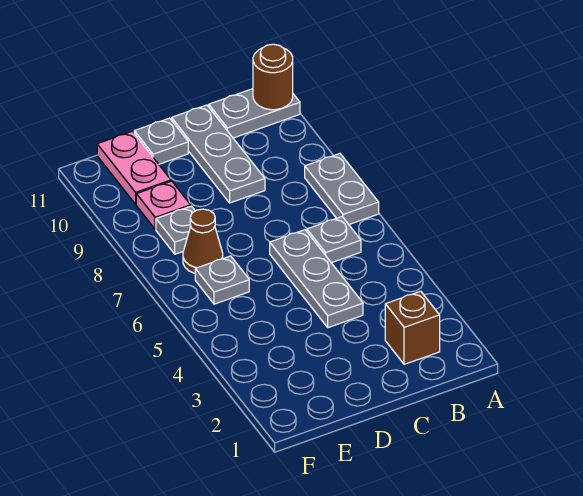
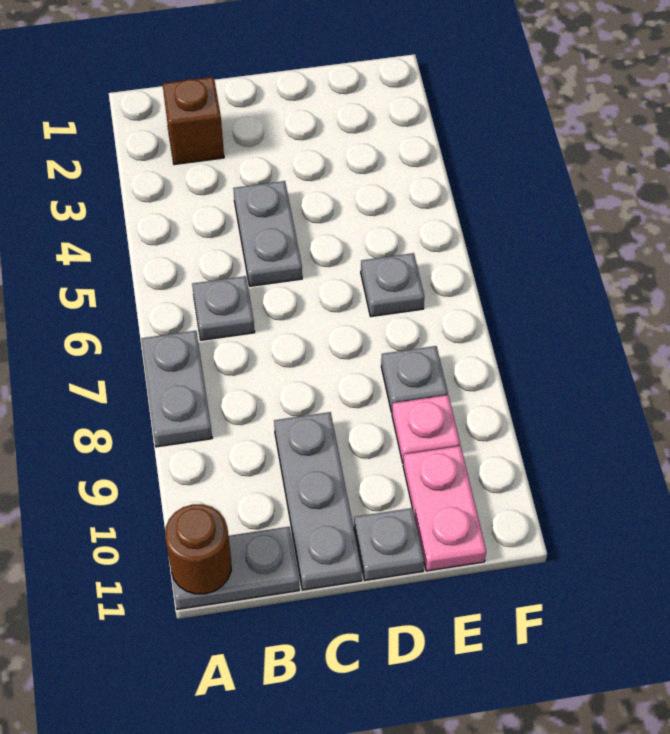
grey 1x3 plate [270,230,363,328] -> grey 1x2 plate [233,181,302,286]
brown 1x1 cone [183,209,223,273] -> none

